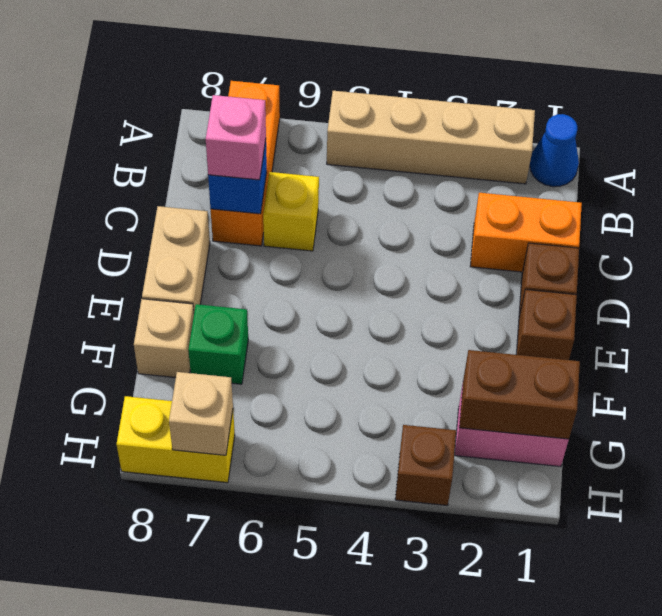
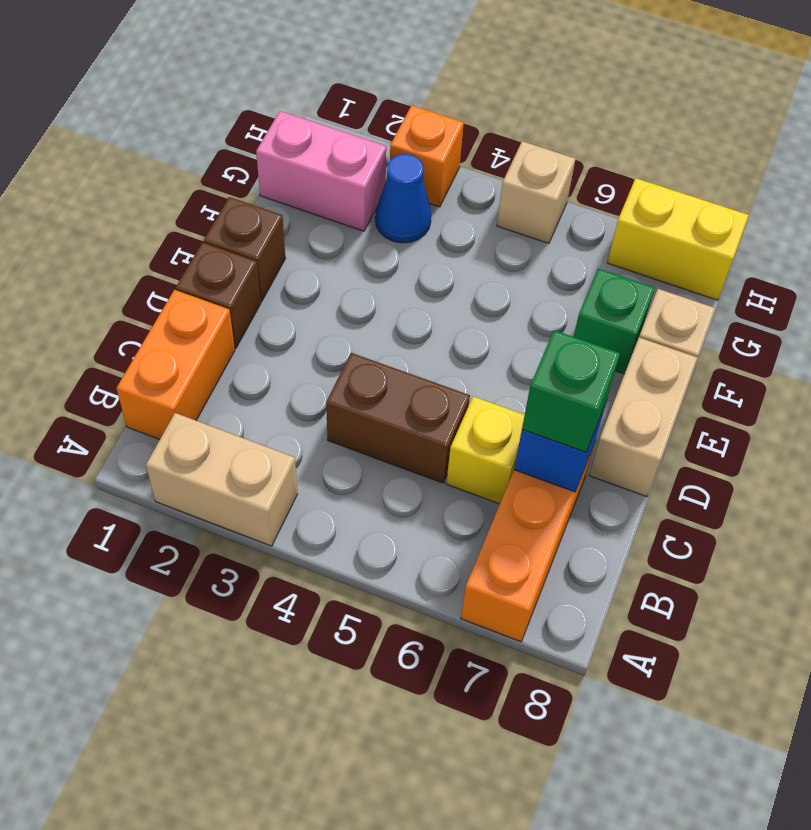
blue 1x1 cone [530,114,579,187] -> blue 1x1 cone moved to [375,154,431,243]
tan 1x4 brick [327,91,535,184] -> tan 1x2 brick [146,413,297,546]
orange 1x2 brick [470,193,582,272] -> orange 1x2 brick turned to [116,290,235,439]
pink 1x1 brick [206,95,266,180] -> green 1x1 brick [522,330,620,452]
brown 1x2 brick [459,350,580,439] -> brown 1x2 brick moved to [326,353,470,483]
brown 1x1 brick [395,425,456,505] -> orange 1x1 brick [390,105,464,207]
tan 1x1 brick [169,372,233,455] -> tan 1x1 brick moved to [497,141,575,243]

